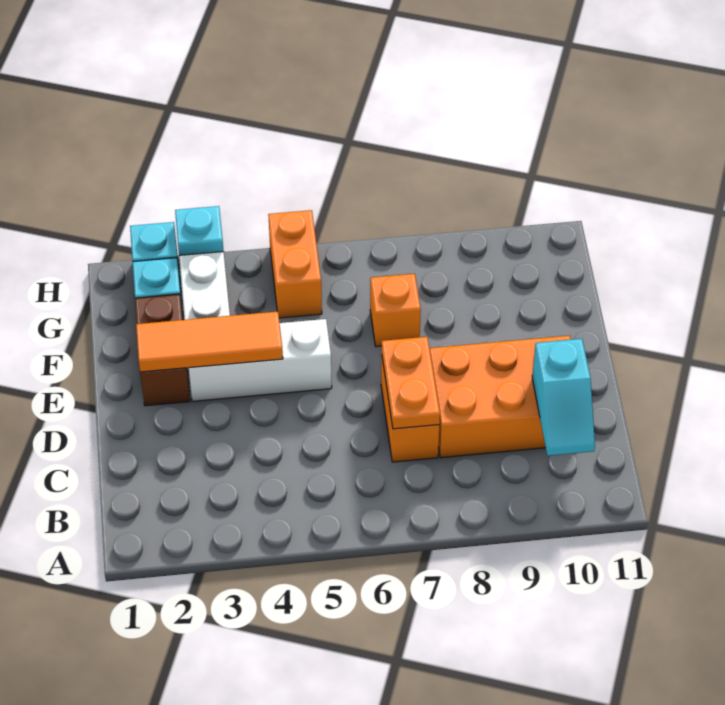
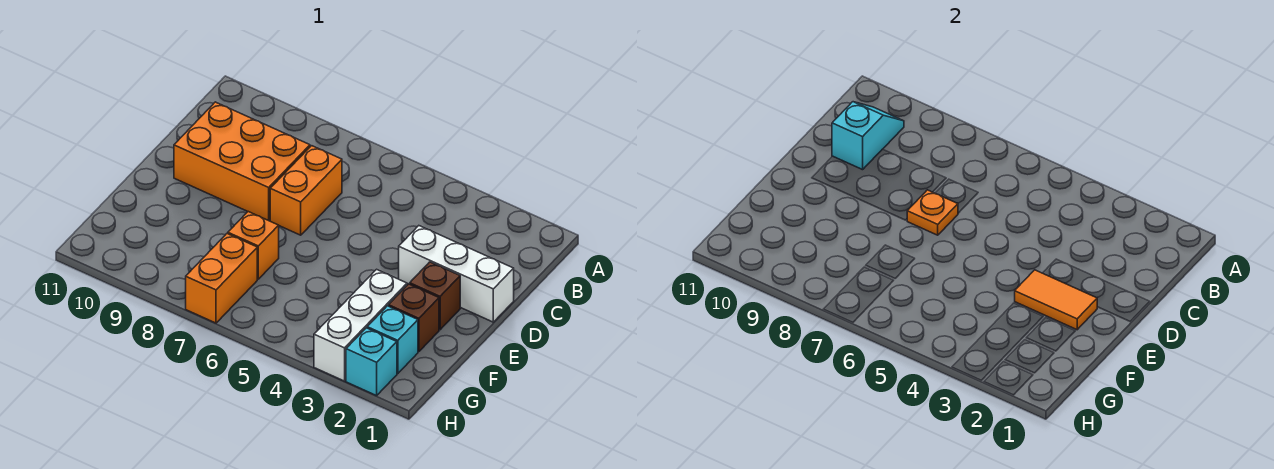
orange 1x2 plate [382,337,440,429] -> orange 1x1 plate [907,190,958,235]
orange 1x3 tile [136,311,283,372] -> orange 1x2 tile [1015,270,1097,330]
white 1x3 brick [189,319,332,401] -> white 1x3 brick moved to [399,226,514,322]
orange 1x2 brick [268,210,322,318] -> orange 1x2 brick moved to [186,234,257,323]
cyan 1x1 plate [175,206,224,255] -> none

